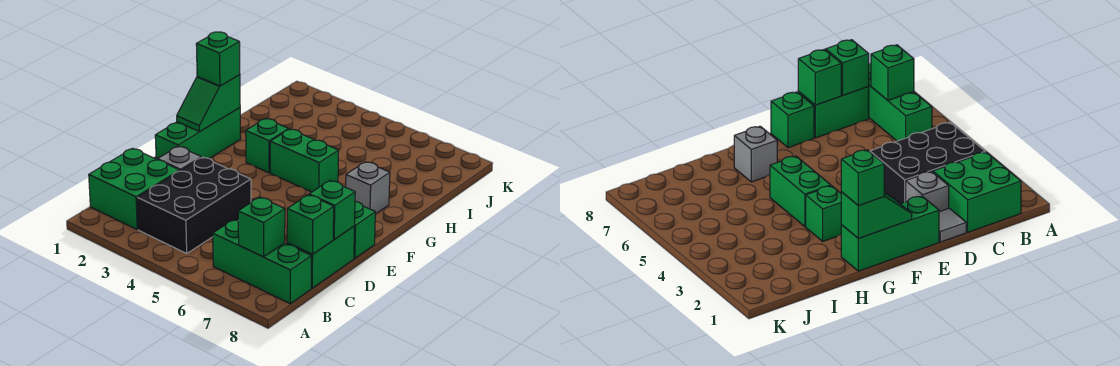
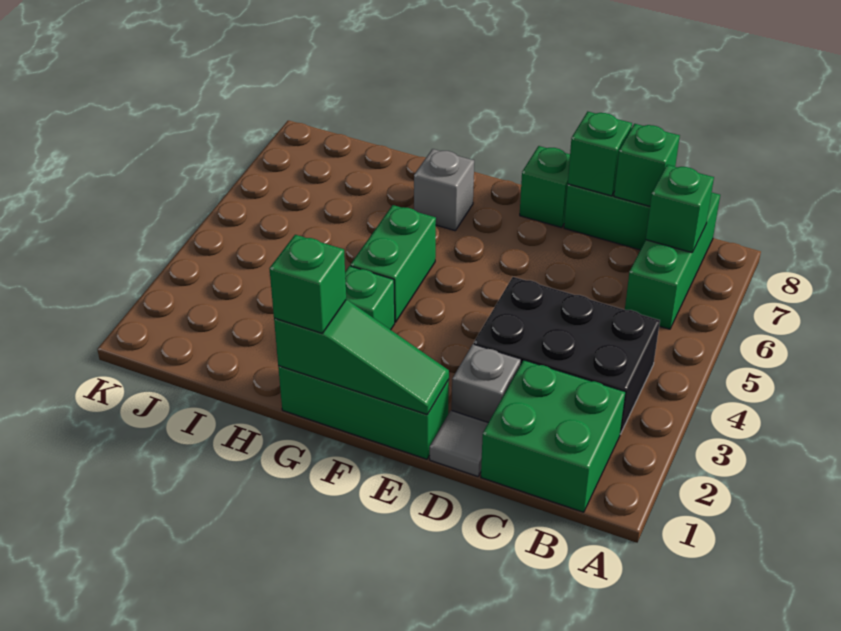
green 1x2 slope [177,75,240,132] -> green 1x3 slope [274,300,449,414]

